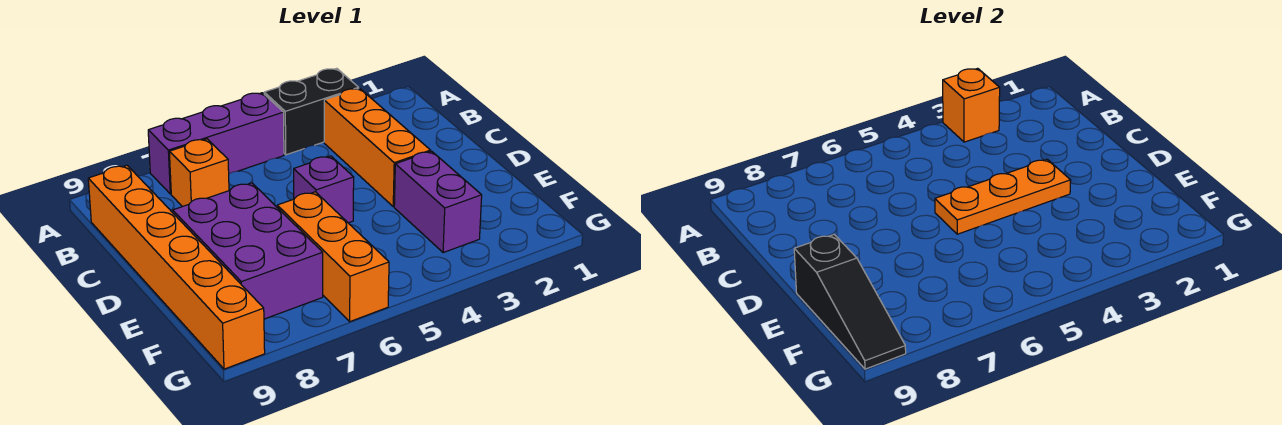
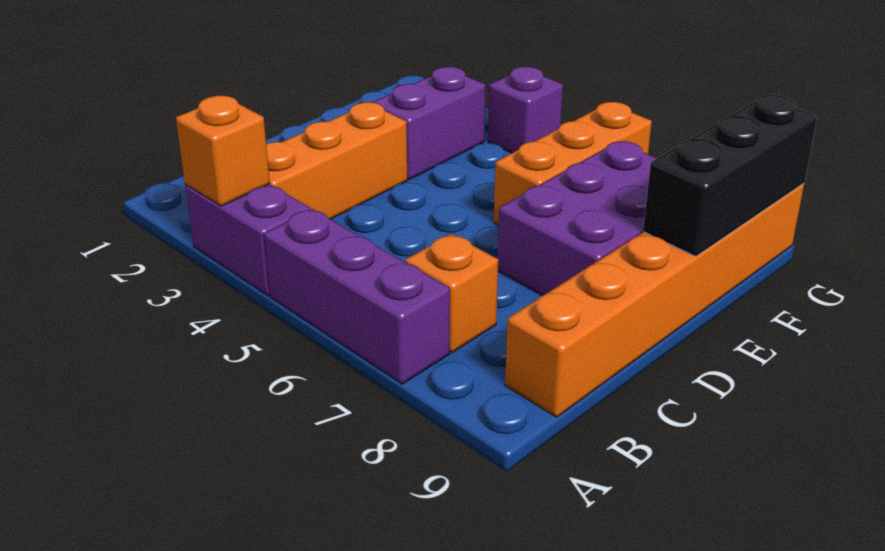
black 1x2 brick [264,68,359,155] -> purple 1x2 brick [185,184,311,296]
orange 1x3 plate [935,159,1071,234] -> none
purple 1x1 brick [294,156,354,223] -> purple 1x1 brick moved to [488,67,563,153]
black 1x3 slope [794,235,906,369] -> black 1x3 brick [643,95,818,257]

